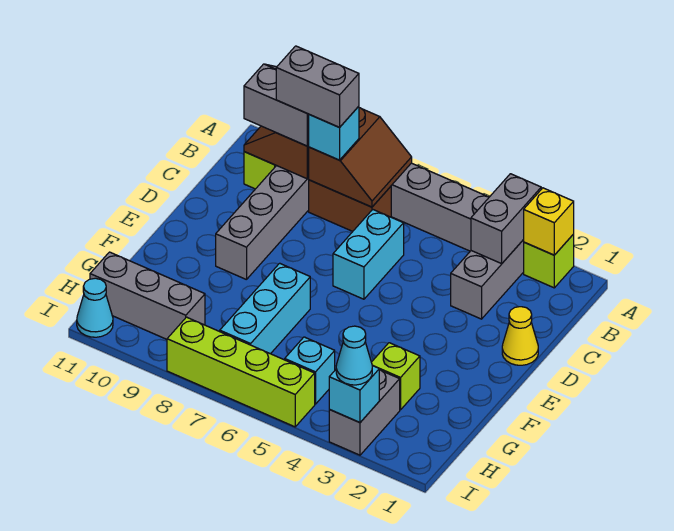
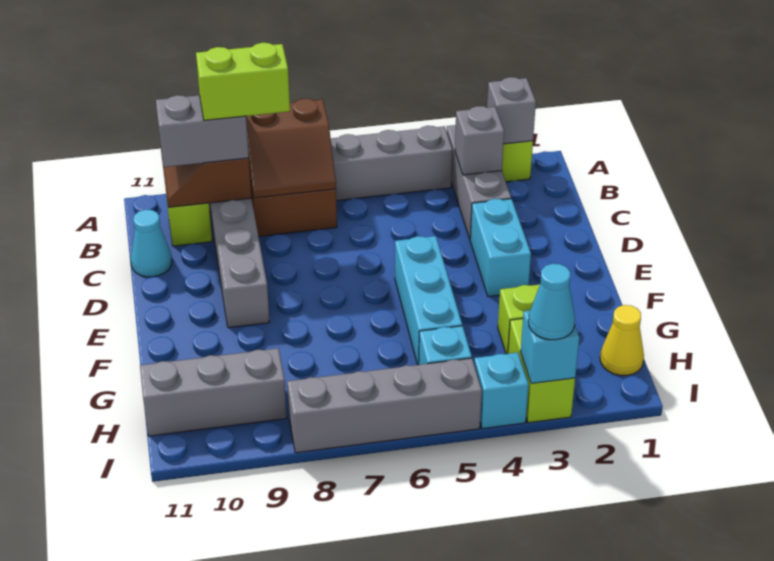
yellow 1x1 brick [523,188,574,255] -> grey 1x1 brick [487,77,536,144]
grey 1x2 brick [471,174,541,264] -> grey 1x1 brick [455,106,504,175]
brown 2x2 slope [308,108,412,207] -> brown 2x2 slope turned to [246,99,336,198]
cyan 1x1 brick [309,106,359,160] -> cyan 1x1 brick moved to [474,353,529,429]
grey 1x2 brick [276,46,359,127] -> lime 1x2 brick [196,43,290,120]
cyan 1x2 brick [333,209,404,299] -> cyan 1x2 brick moved to [470,199,531,297]
yellow 1x1 cone [502,307,538,365] -> yellow 1x1 cone moved to [600,305,644,376]
cyan 1x3 brick [220,263,310,354] -> cyan 1x3 brick moved to [395,236,462,365]
grey 1x2 brick [329,370,400,455] -> lime 1x2 brick [508,319,575,423]
lime 1x4 brick [167,317,315,427] -> grey 1x4 brick [287,358,482,453]
cyan 1x1 cone [77,278,113,337] -> cyan 1x1 cone moved to [131,210,172,277]

